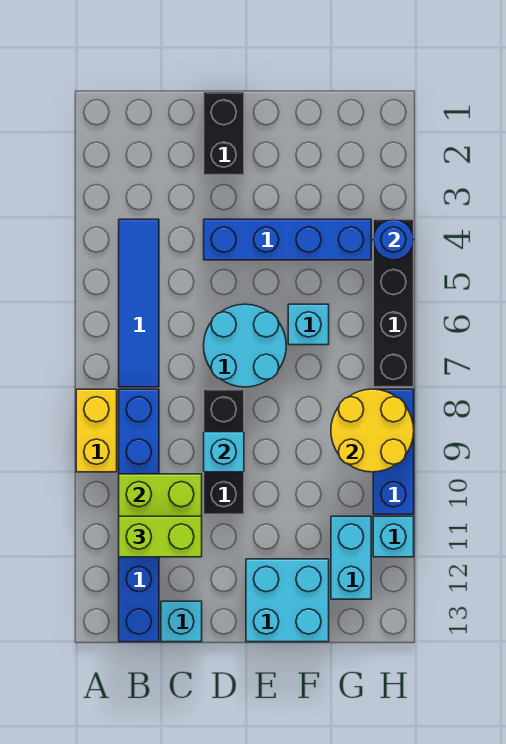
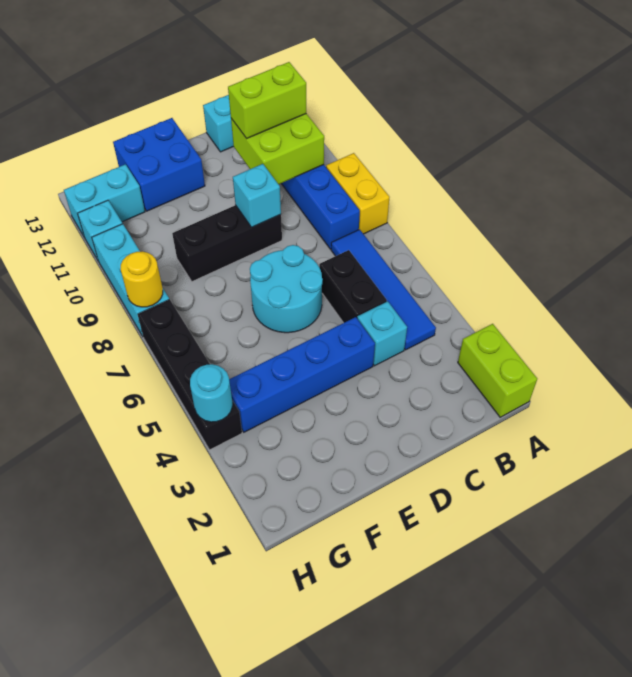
none -> lime 1x2 brick [458,324,537,417]
black 1x2 brick [204,92,244,175] -> black 1x2 brick moved to [319,250,387,323]
black 1x3 brick [204,389,244,514] -> black 1x3 brick turned to [172,205,282,282]
cyan 2x2 brick [246,559,329,642] -> blue 2x2 brick [113,118,205,211]
cyan 1x1 brick [288,304,329,345] -> cyan 1x1 brick moved to [357,301,407,366]
yellow 2x2 round brick [331,389,414,472] -> yellow 1x1 round brick [120,252,163,307]
cyan 1x2 brick [331,516,371,599] -> cyan 1x2 brick turned to [64,164,145,238]
blue 1x1 round brick [373,219,414,260] -> cyan 1x1 round brick [190,364,232,422]
blue 1x3 brick [373,389,414,514] -> cyan 1x3 brick [92,224,169,336]

